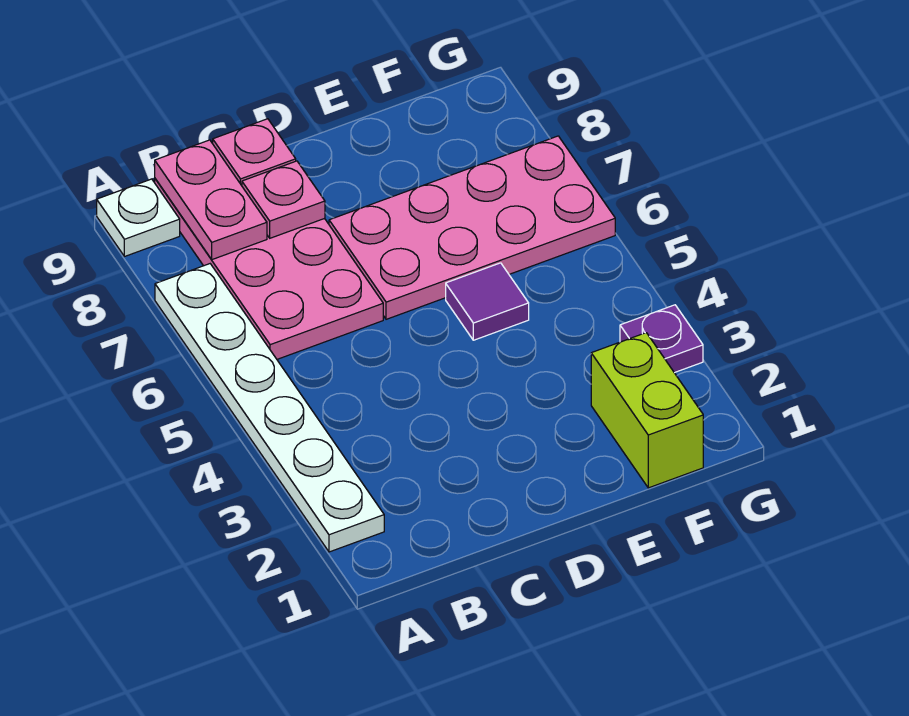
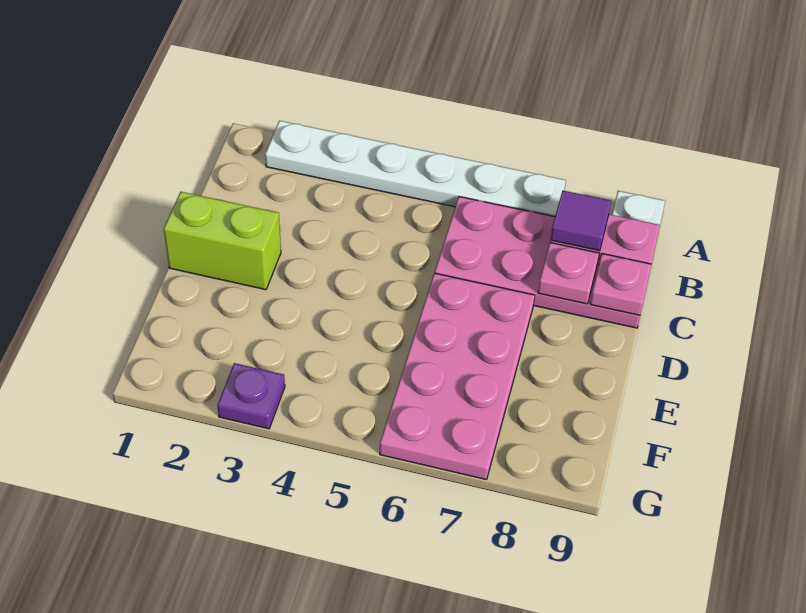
purple 1x1 tile [446,263,529,340] -> purple 1x1 tile moved to [551,191,611,251]
lime 1x2 brick [591,333,703,488] -> lime 1x2 brick moved to [164,192,281,290]

